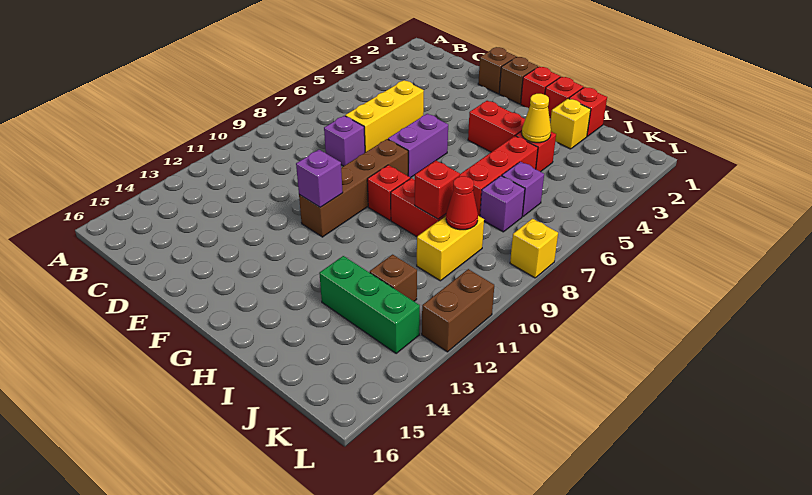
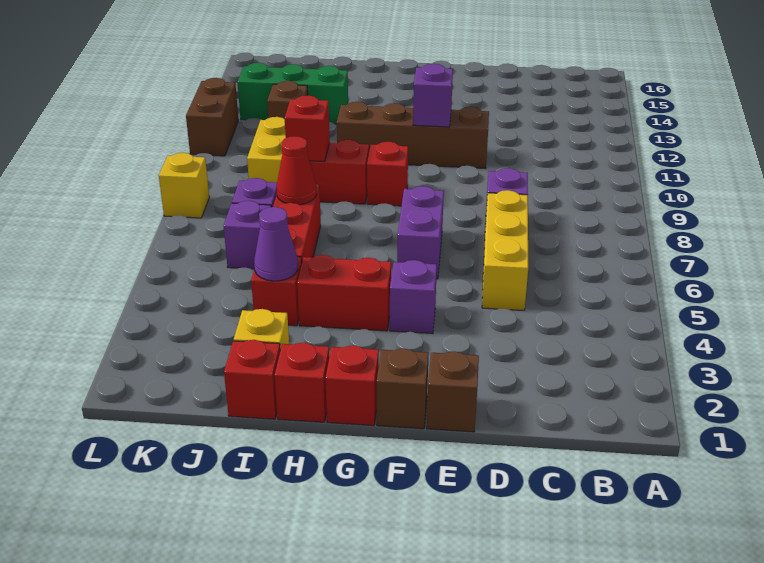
none -> purple 1x1 brick [390,260,437,334]
brown 1x4 brick [299,139,408,237] -> brown 1x4 brick turned to [337,102,489,168]
yellow 1x1 cone [522,94,551,143] -> purple 1x1 cone [254,207,298,281]
red 1x1 cone [446,176,478,230] -> red 1x1 cone moved to [277,136,317,205]

